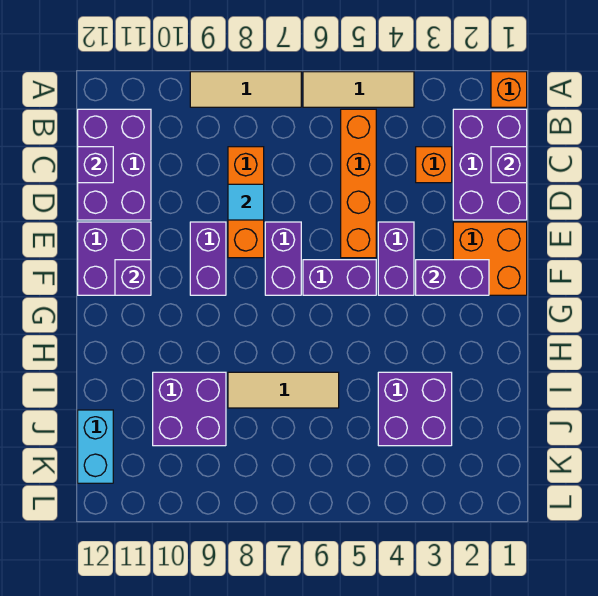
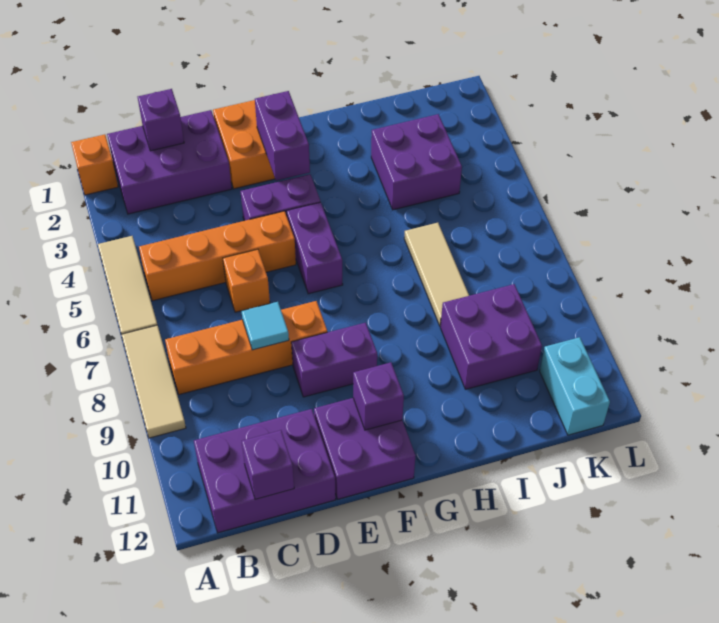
orange 1x1 brick [416,147,452,183] -> orange 1x1 brick moved to [223,249,270,312]
orange 1x3 brick [228,147,264,258] -> orange 1x4 brick [165,301,327,395]
purple 1x2 brick [265,222,301,295] -> none
cyan 1x2 brick [78,410,113,483] -> cyan 1x2 brick turned to [540,337,610,435]

